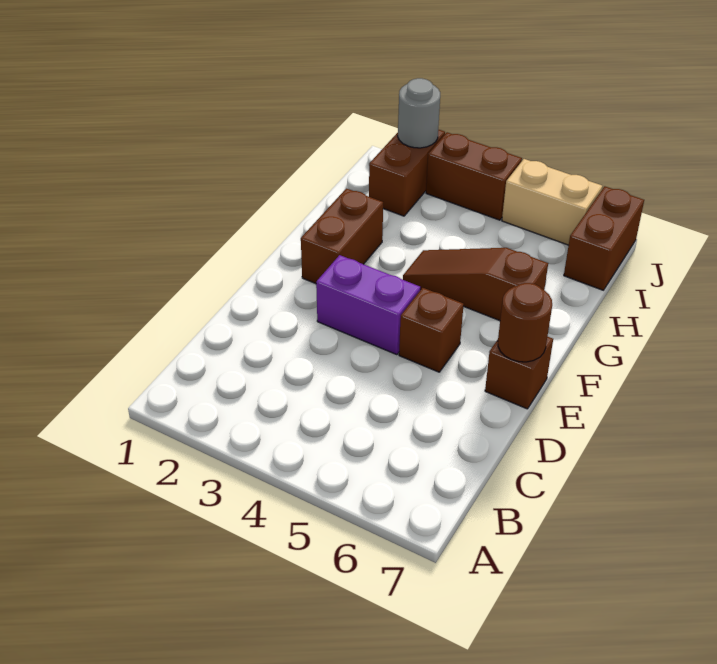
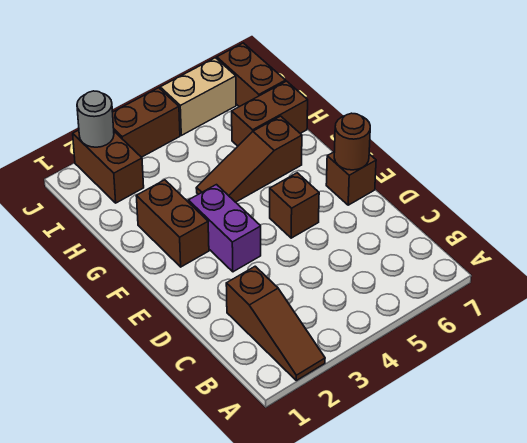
none -> brown 1x3 slope [226,266,325,381]
purple 1x2 brick [316,255,420,355] -> purple 1x2 brick turned to [188,185,261,272]
none -> brown 1x2 brick [232,81,308,146]

